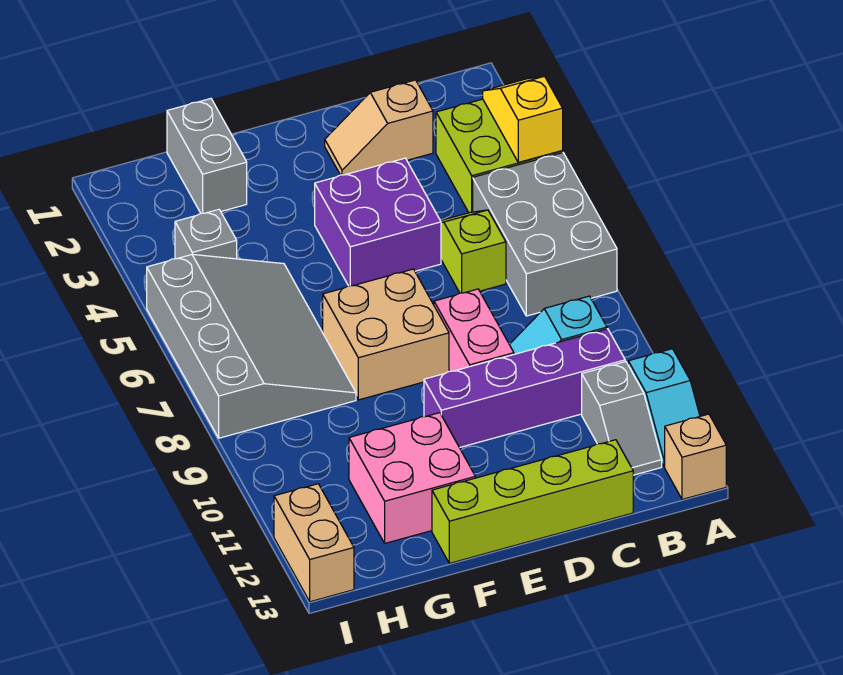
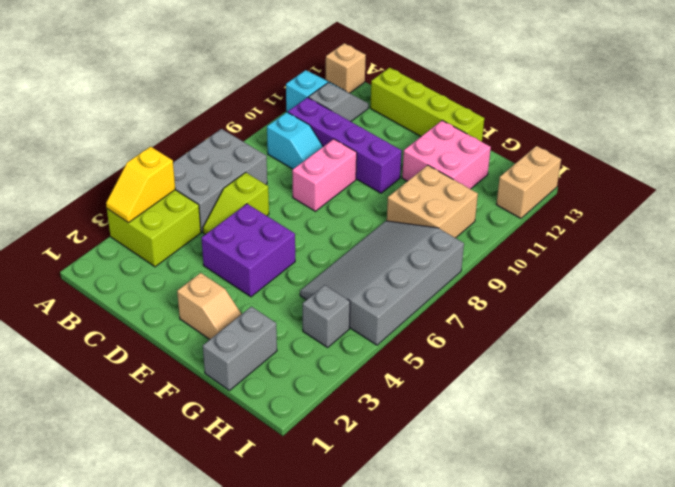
tan 1x2 slope [325,80,433,175] -> tan 1x2 slope moved to [177,273,241,339]
tan 2x2 brick [323,269,449,400] -> tan 2x2 brick moved to [387,165,478,238]

